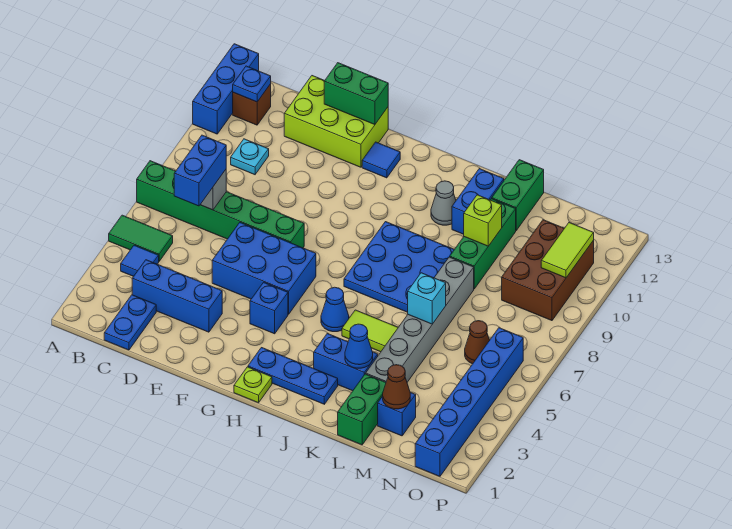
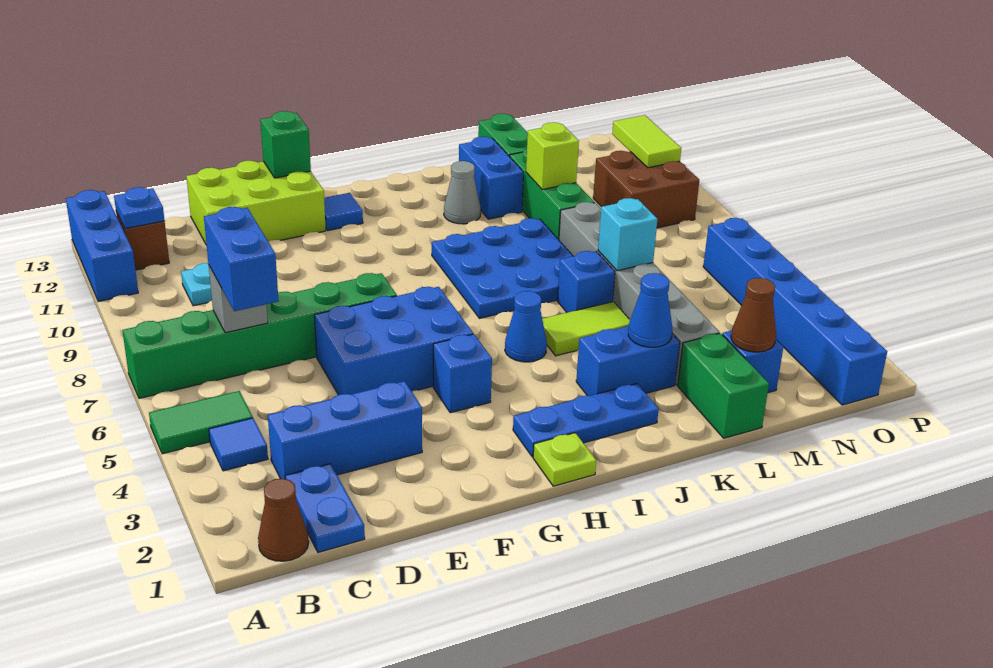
green 1x2 brick [324,63,388,125] -> green 1x1 brick [260,111,311,178]
none -> blue 1x1 brick [557,251,615,313]
brown 1x1 cone [465,321,490,364] -> brown 1x1 cone moved to [258,479,309,561]
brown 2x3 brick [502,220,594,321] -> brown 2x2 brick [593,151,699,228]

